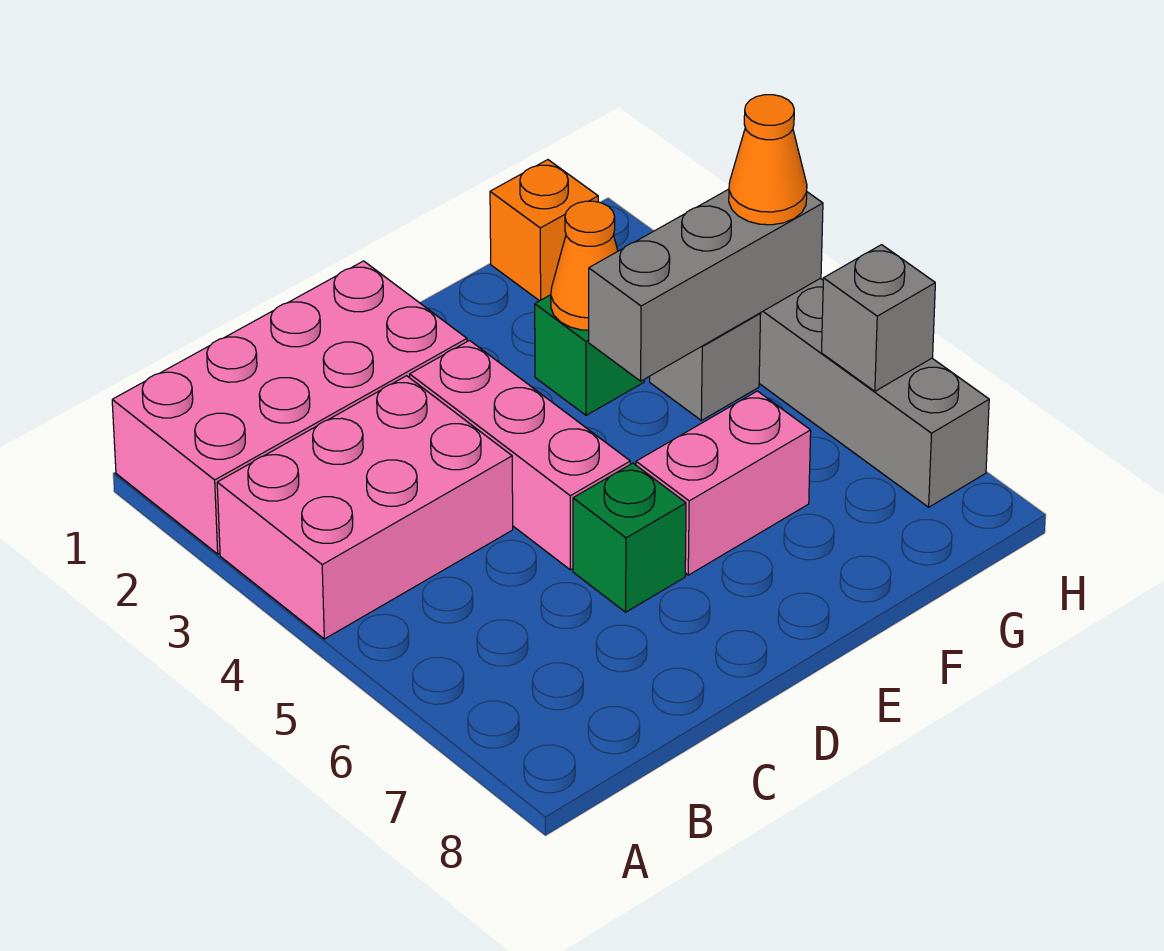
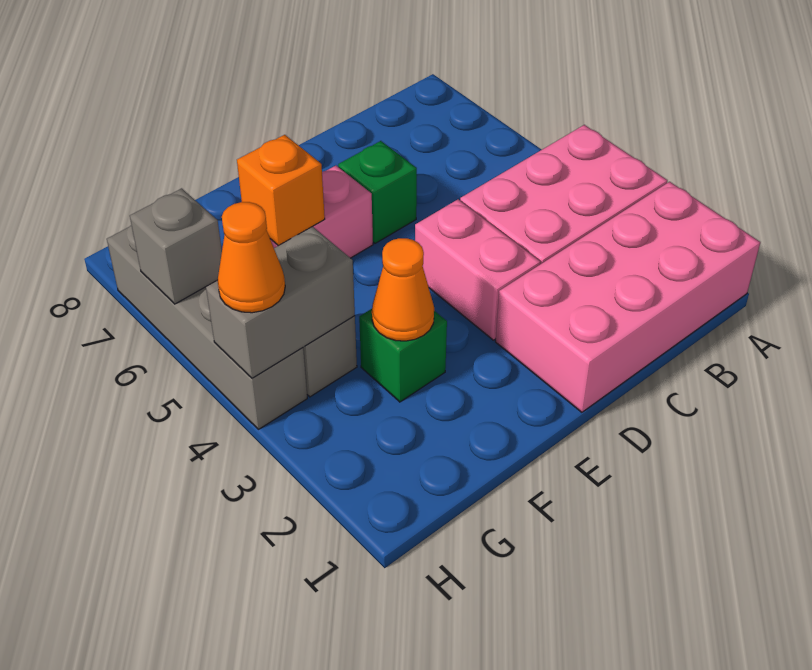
pink 1x3 brick [410,341,630,570] -> pink 1x2 brick [415,199,540,340]
grey 1x3 brick [589,189,823,381] -> grey 1x2 brick [206,226,355,378]
orange 1x1 brick [490,160,598,301] -> orange 1x1 brick moved to [237,135,325,246]

